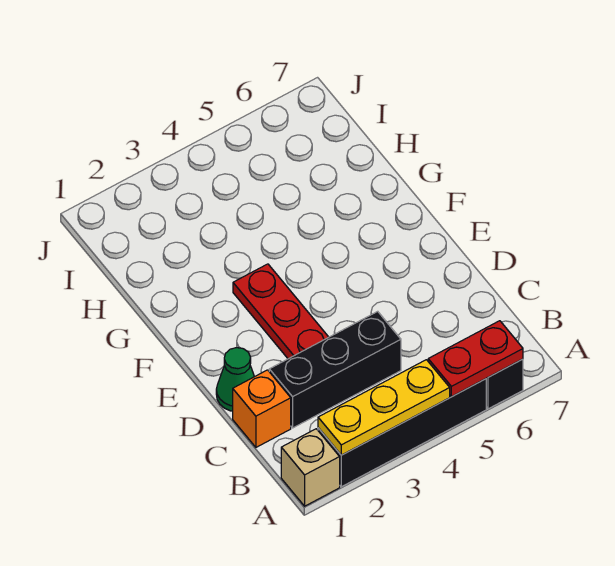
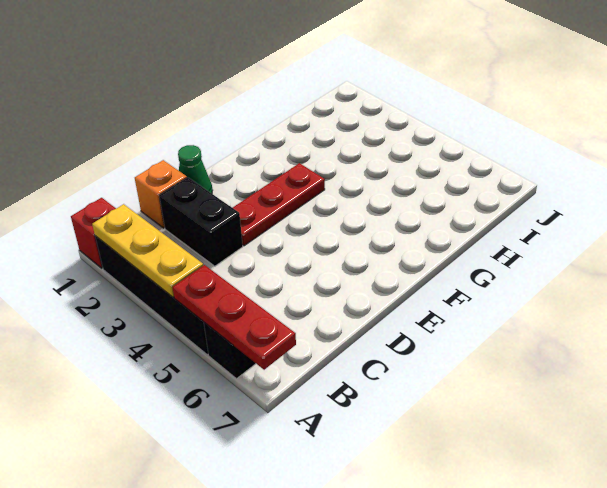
tan 1x1 brick [281,429,340,506] -> red 1x1 brick [71,198,116,268]
red 1x2 plate [428,321,523,397] -> red 1x3 plate [173,265,296,370]
black 1x3 brick [269,311,401,428] -> black 1x2 brick [159,177,243,266]

